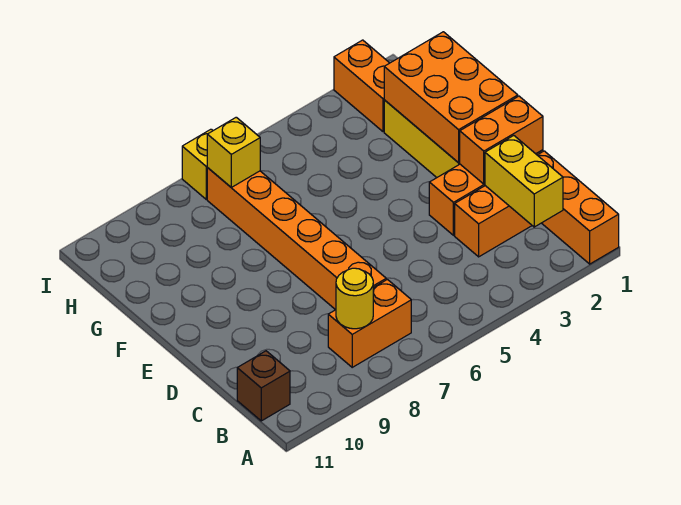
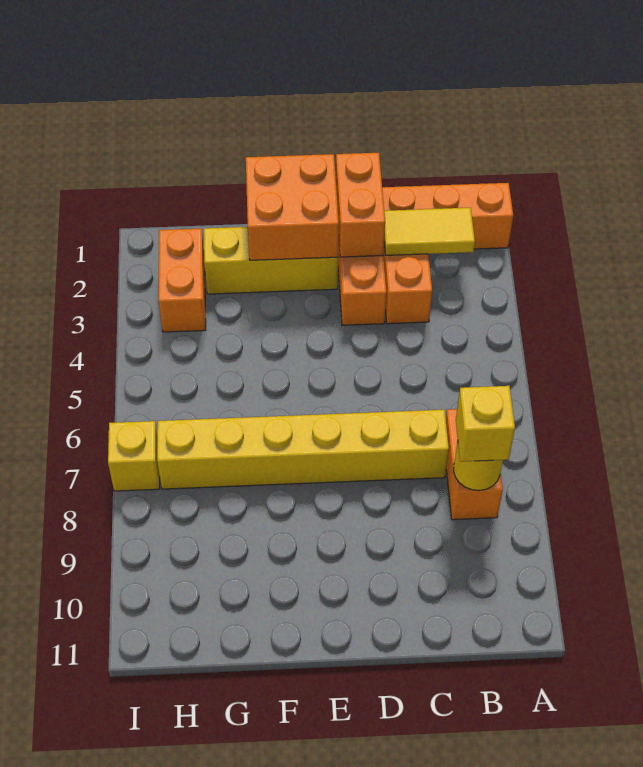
yellow 1x2 brick [485,136,563,227] -> yellow 1x2 tile [384,208,475,255]
brown 1x1 brick [237,351,290,421] -> none
orange 1x6 brick [207,168,386,310] -> yellow 1x6 brick [157,410,449,489]
orange 2x3 brick [384,32,518,163] -> orange 2x2 brick [246,154,339,260]
orange 1x2 brick [334,40,389,132] -> orange 1x2 brick turned to [159,229,206,332]
yellow 1x1 brick [207,117,260,187] -> yellow 1x1 brick moved to [456,386,515,462]

